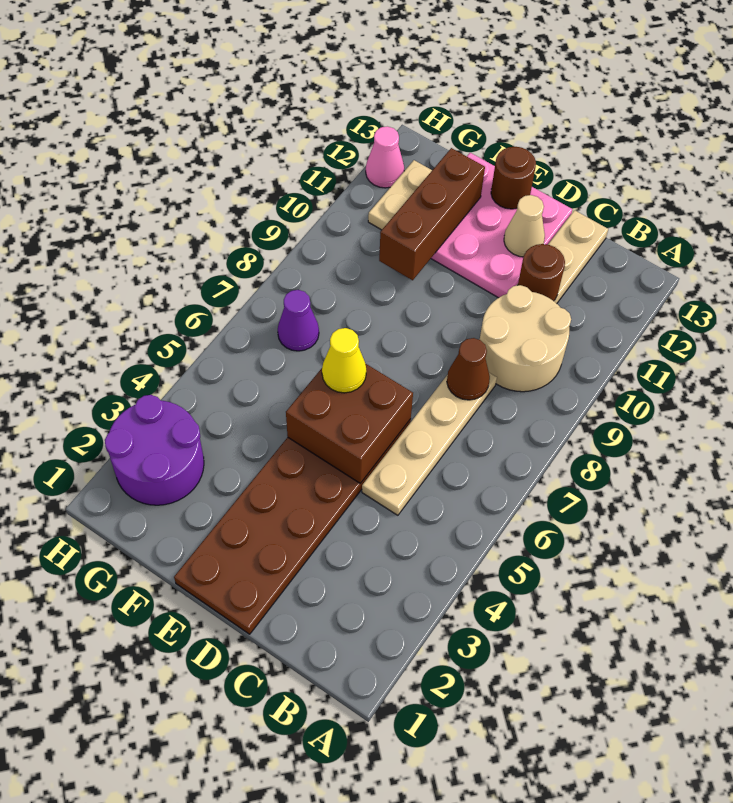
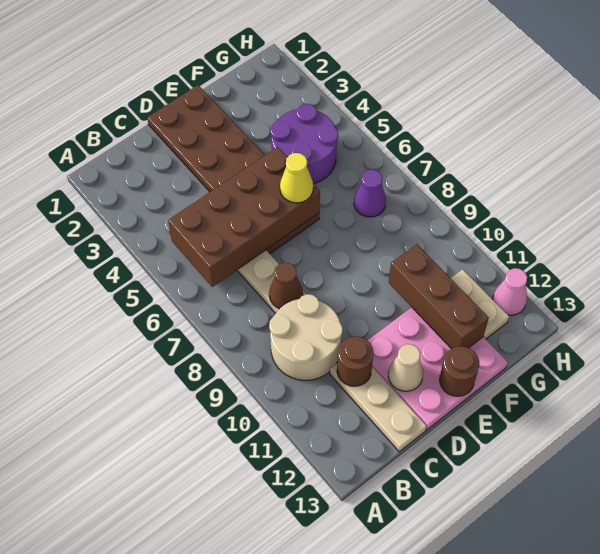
brown 2x2 brick [286,364,413,483] -> brown 2x4 brick [168,147,320,287]
purple 2x2 round brick [105,395,204,505] -> purple 2x2 round brick moved to [270,104,338,184]

